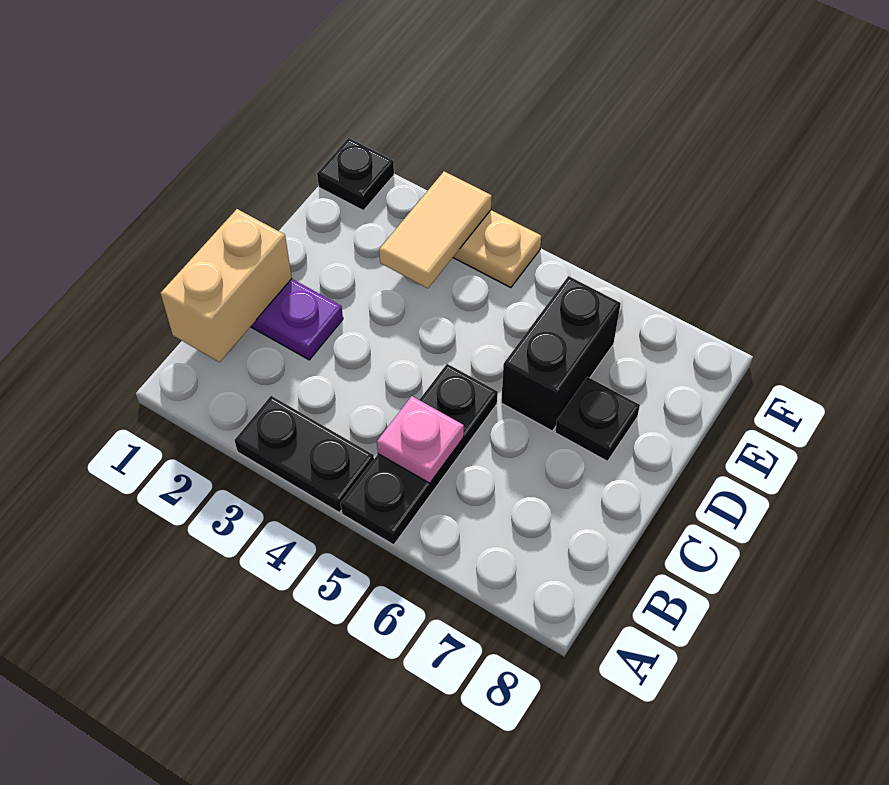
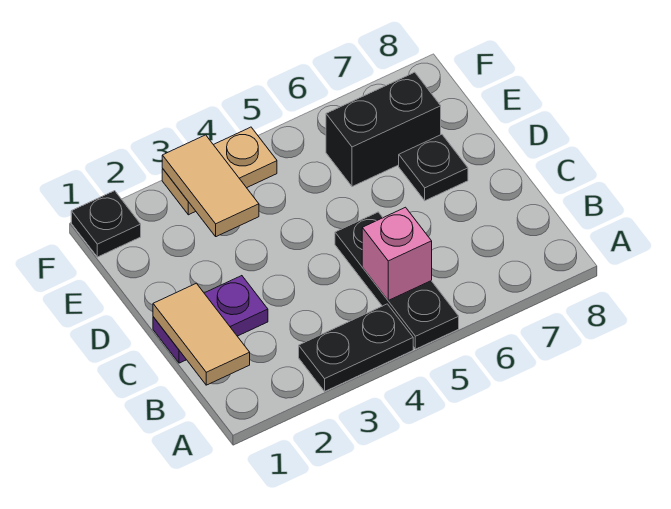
tan 1x2 brick [161,209,292,362] -> tan 1x2 tile [153,283,250,385]
pink 1x1 plate [377,396,464,483] -> pink 1x1 brick [362,207,432,300]
black 1x2 brick [501,276,621,431] -> black 1x2 brick turned to [326,72,441,187]

